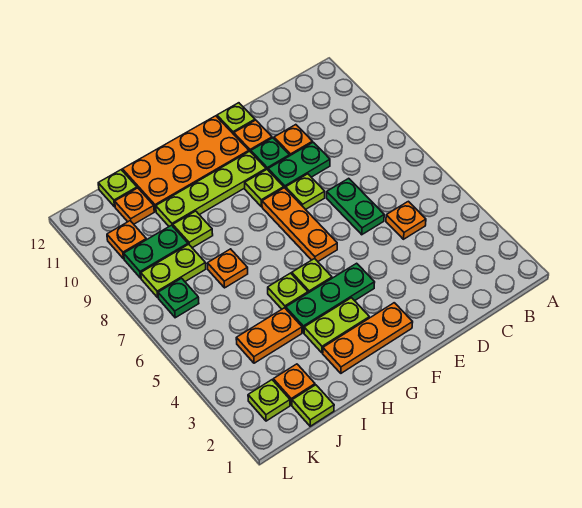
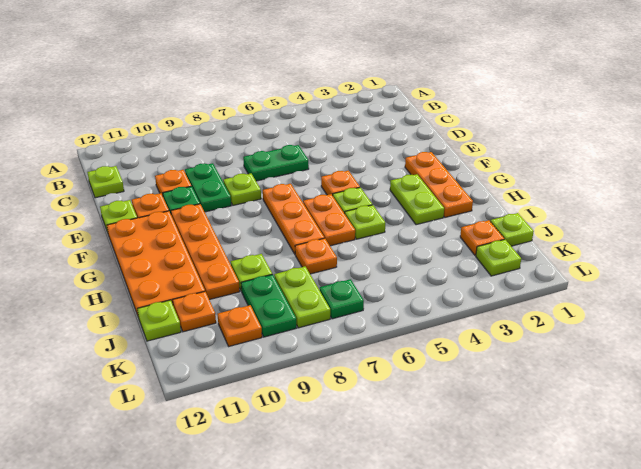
orange 1x1 plate [386,201,426,239] -> orange 1x1 plate moved to [321,171,360,195]
green 1x3 plate [286,263,375,332] -> none
orange 1x3 plate [262,188,337,261] -> orange 1x3 plate turned to [263,184,324,254]
lime 1x1 plate [245,169,284,207] -> lime 1x1 plate moved to [87,166,124,198]
lime 1x4 plate [156,151,266,226] -> orange 1x4 plate [171,204,240,300]
orange 1x2 plate [236,308,302,363] -> orange 1x2 plate moved to [303,194,355,246]

